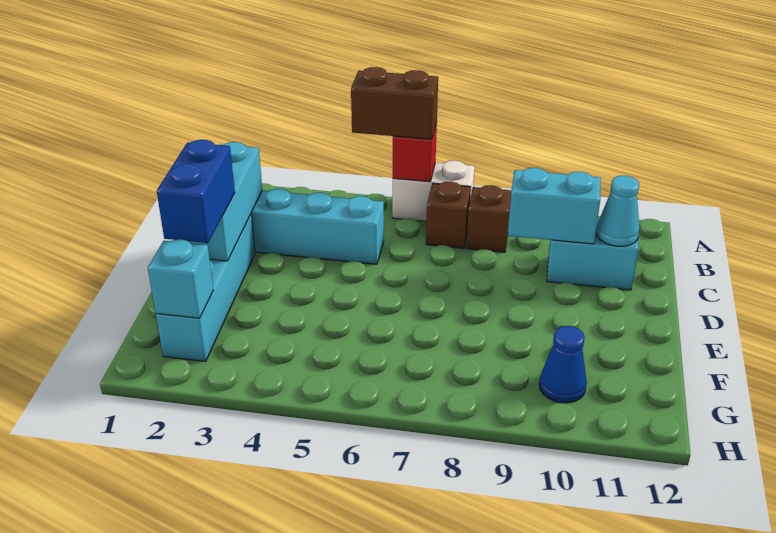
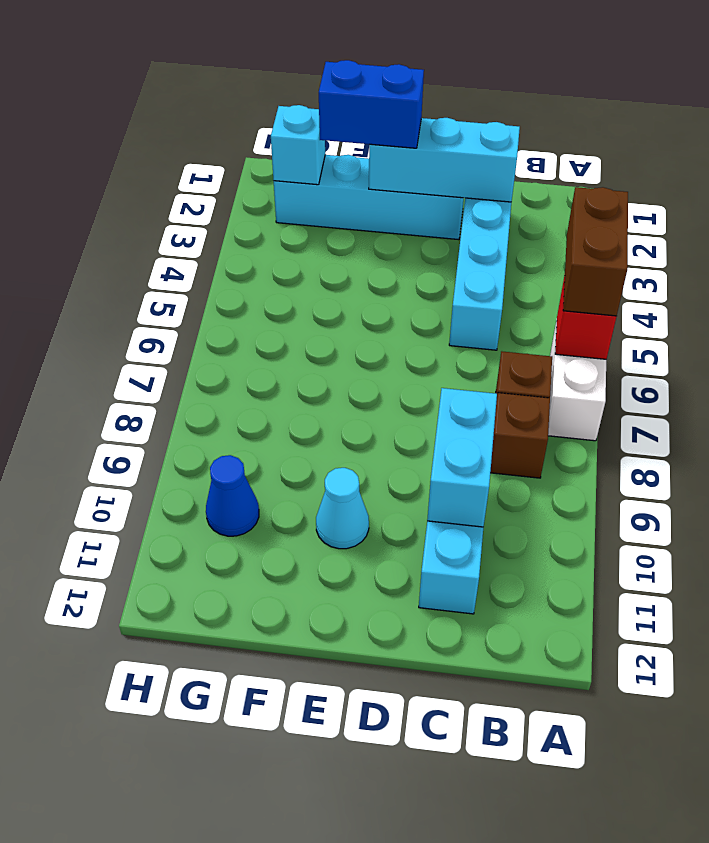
cyan 1x1 cone [596,176,640,246] -> cyan 1x1 cone moved to [316,468,369,549]

